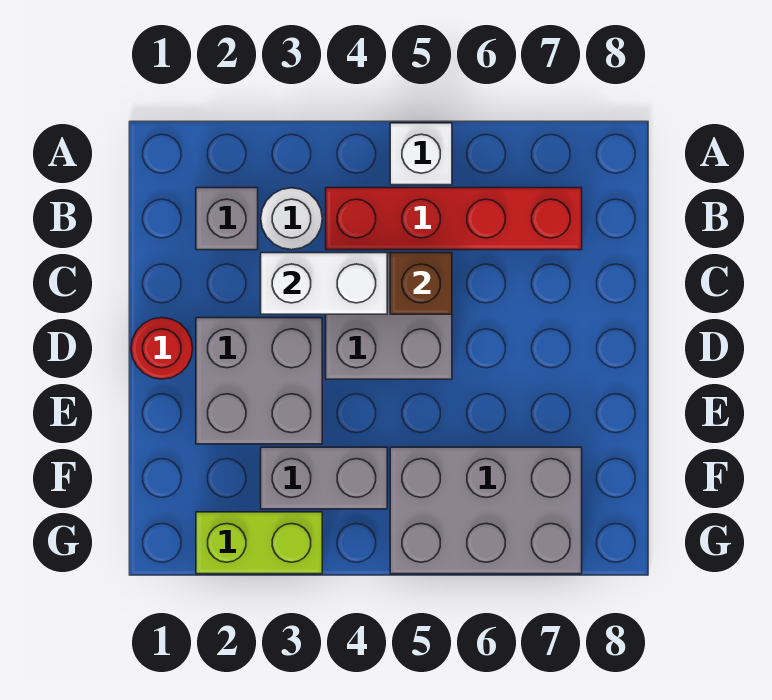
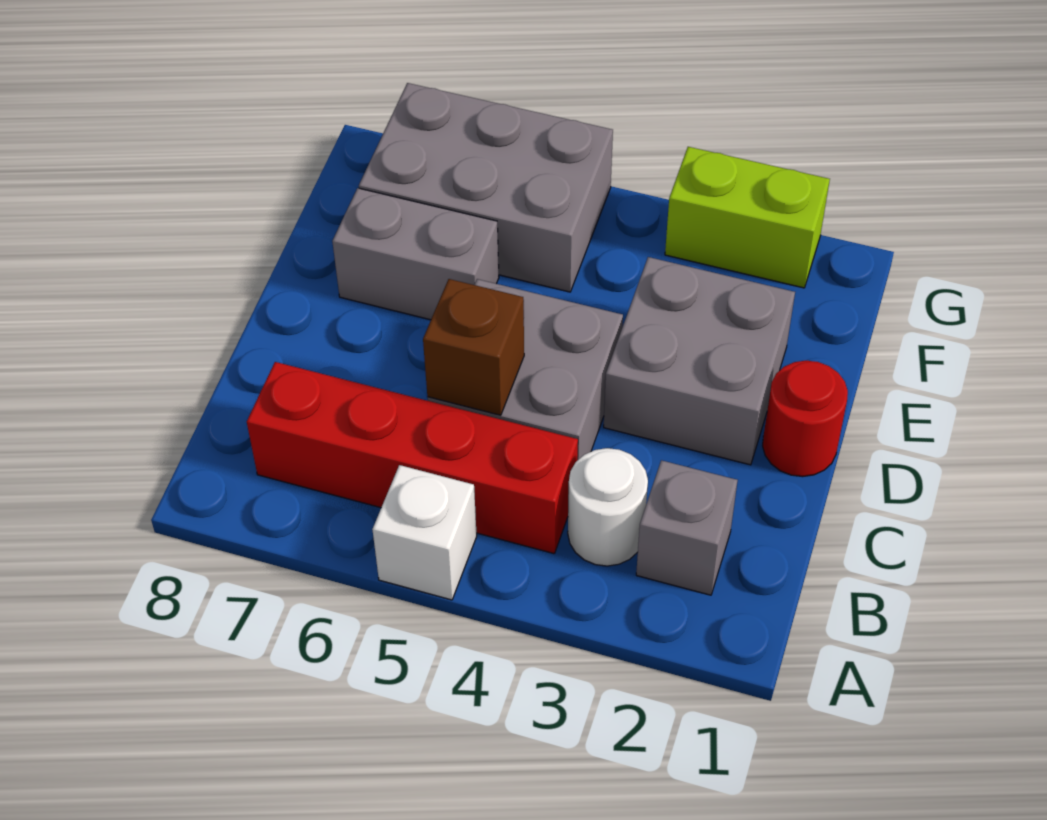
white 1x2 brick [261,253,387,314] -> none
grey 1x2 brick [261,447,387,509] -> grey 1x2 brick moved to [332,188,499,320]

